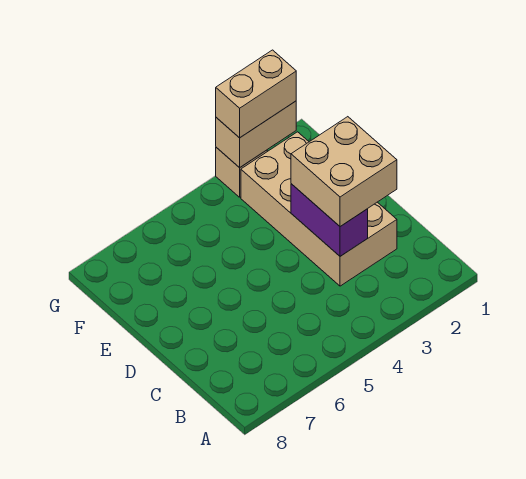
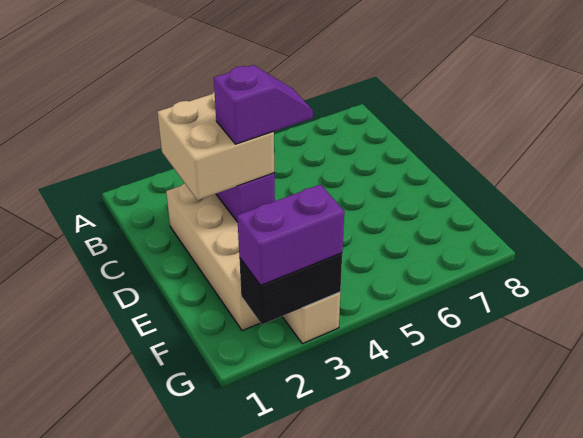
none -> purple 1x2 slope [214,65,313,144]
tan 1x2 brick [216,101,296,168] -> black 1x2 brick [239,253,342,324]
tan 1x2 brick [216,50,296,138] -> purple 1x2 brick [237,185,344,285]

